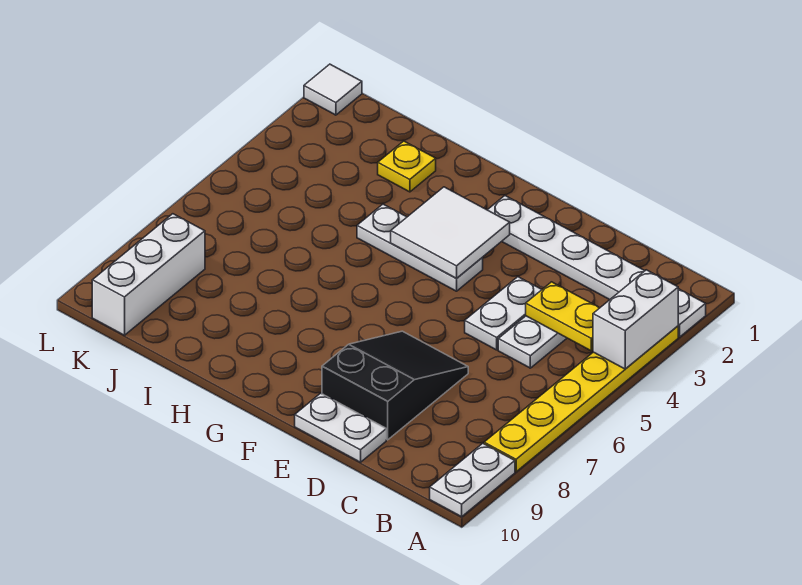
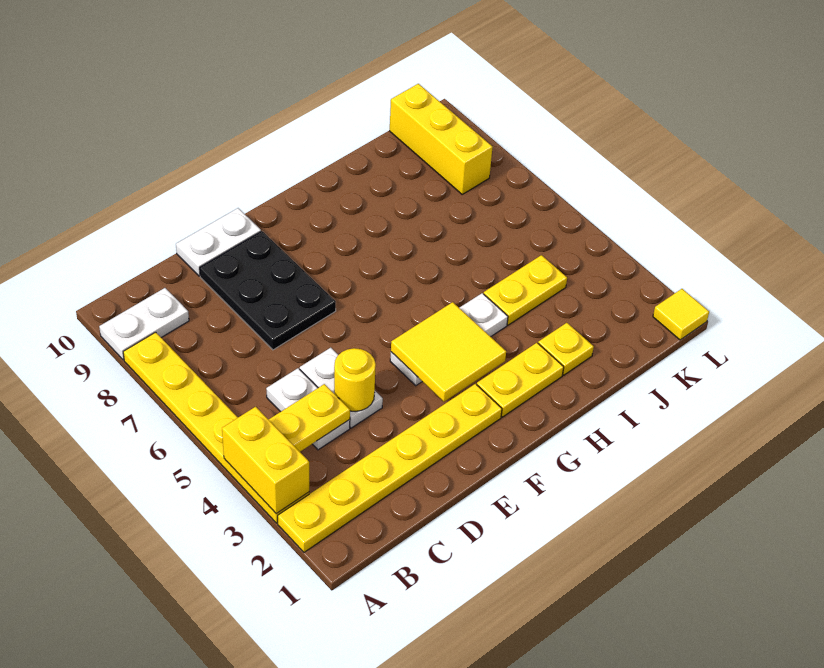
white 1x6 plate [488,196,706,337] -> yellow 1x6 plate [278,384,502,552]
white 1x2 brick [593,270,678,369] -> yellow 1x2 brick [222,407,309,514]
white 1x2 plate [430,444,515,517] -> white 1x2 plate turned to [99,288,189,360]
none -> yellow 1x1 round brick [334,348,376,412]
black 2x3 slope [322,331,468,440] -> black 2x3 plate [200,231,336,350]
white 2x2 tile [391,187,510,279] -> yellow 2x2 tile [391,302,506,402]
none -> yellow 1x2 plate [477,343,564,417]
none -> yellow 1x2 plate [484,255,567,325]
white 1x3 brick [92,214,205,335] -> yellow 1x3 brick [390,84,493,194]
white 1x1 tile [304,64,362,115] -> yellow 1x1 tile [653,289,709,340]

